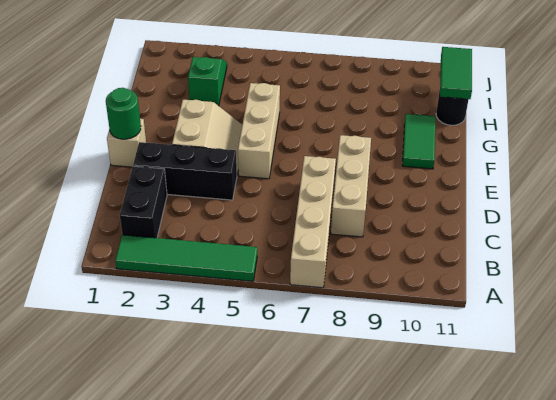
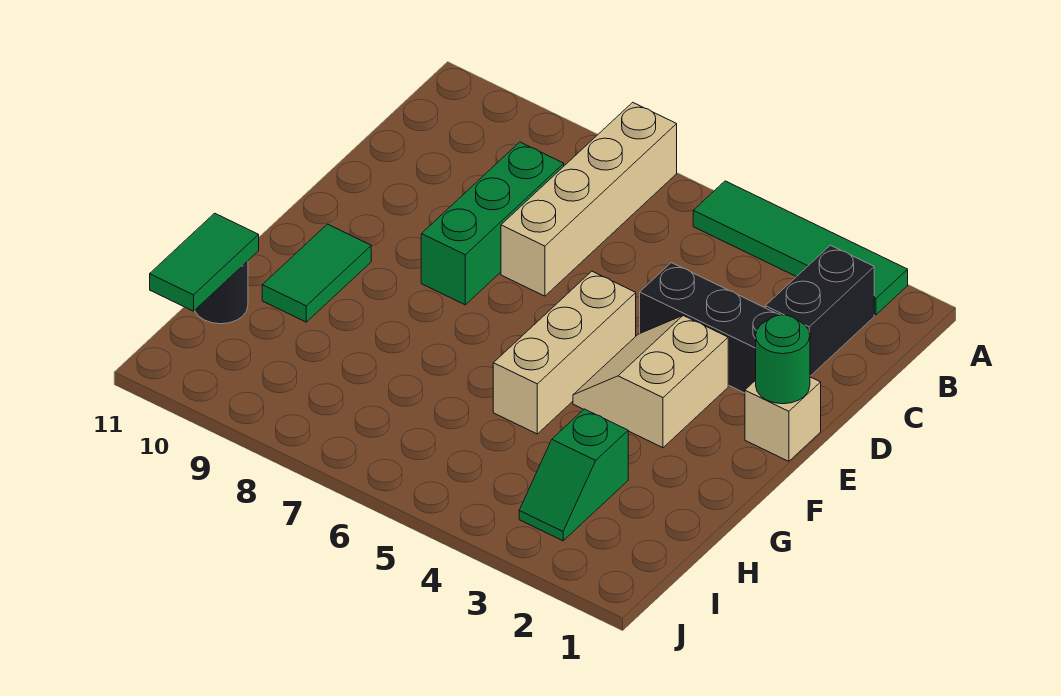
tan 1x3 brick [331,135,371,237] -> green 1x3 brick [421,142,564,305]

